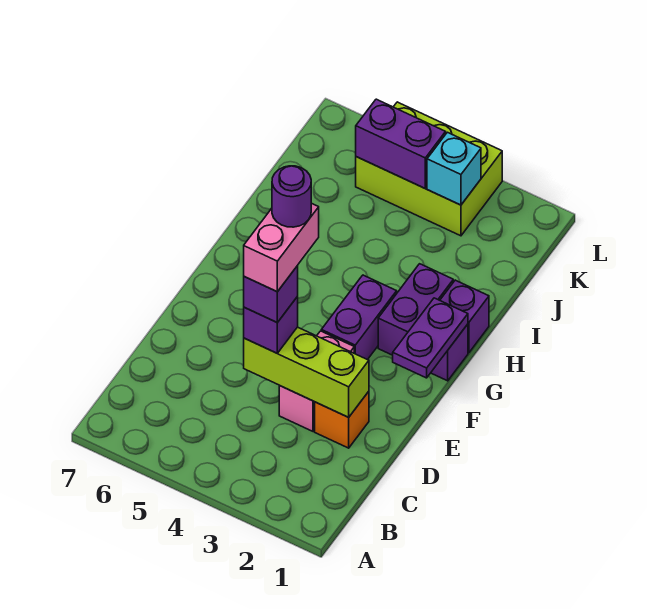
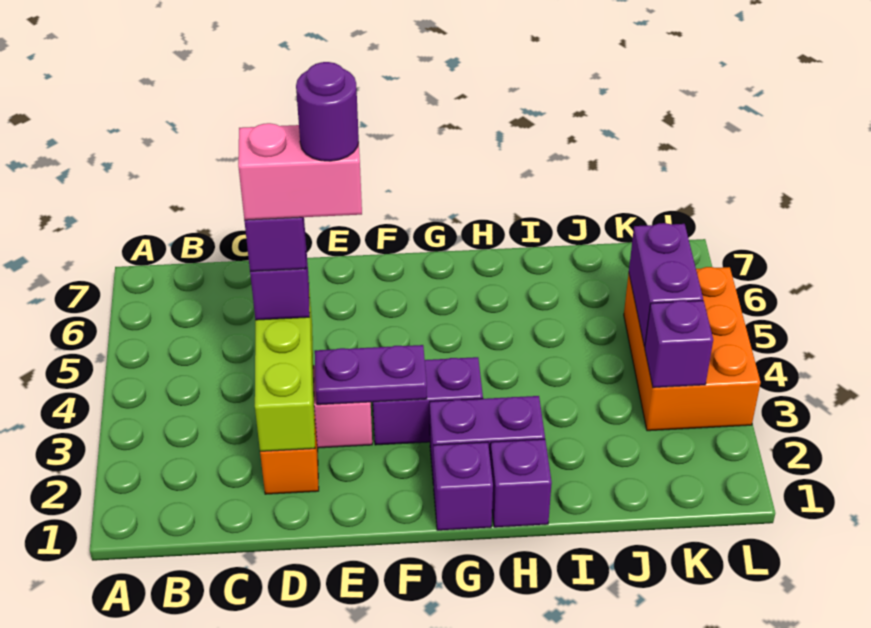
purple 1x2 plate [393,298,468,378] -> purple 1x2 plate moved to [315,345,427,405]
lime 2x3 brick [356,102,502,236] -> orange 2x3 brick [624,267,761,431]
cyan 1x1 brick [427,132,481,205] -> purple 1x1 brick [645,301,713,388]

